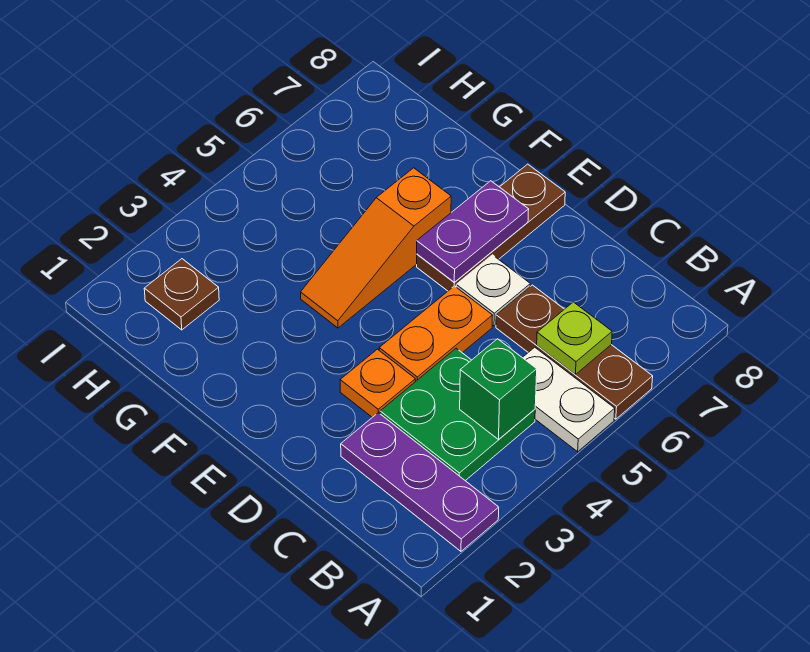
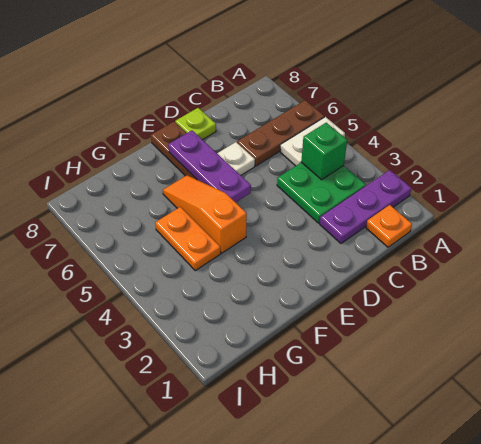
lime 1x1 plate [537,302,612,374] -> lime 1x1 plate moved to [175,108,216,140]
orange 1x1 plate [340,349,415,417] -> orange 1x1 plate moved to [366,205,412,247]
orange 1x2 plate [379,286,493,382] -> orange 1x2 plate moved to [155,207,221,271]
purple 1x2 plate [417,181,529,282] -> purple 1x3 plate [168,131,251,202]
orange 1x3 slope [301,168,451,328] -> orange 1x3 slope turned to [163,175,247,253]
brown 1x1 plate [144,259,219,330] -> none

